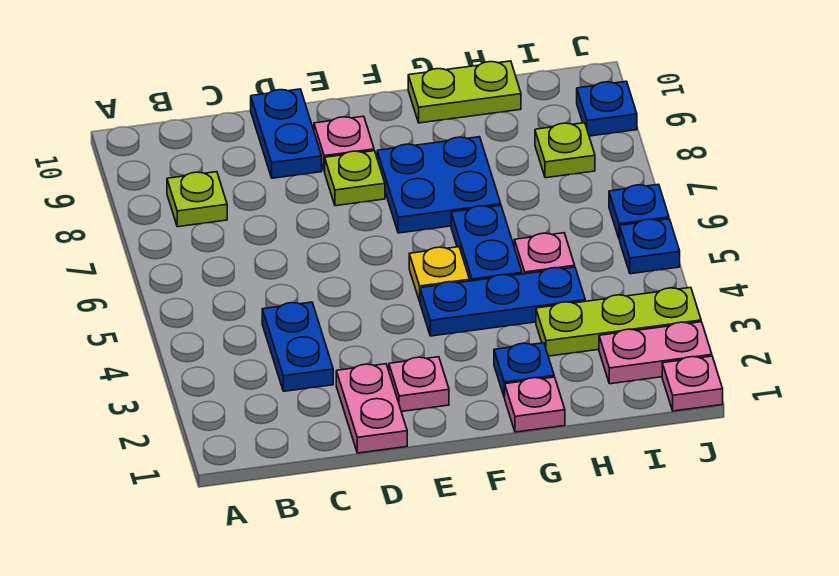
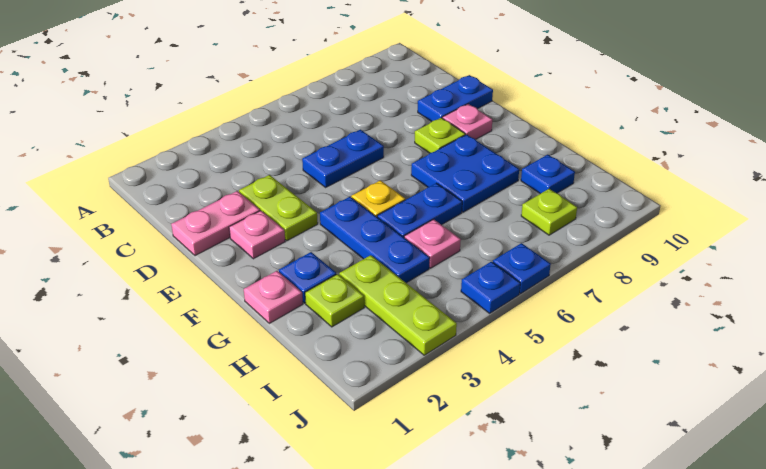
lime 1x1 plate [167,172,227,227] -> lime 1x1 plate moved to [305,274,364,327]
blue 1x2 plate [262,302,333,391] -> blue 1x2 plate moved to [302,130,384,187]
lime 1x2 plate [408,61,521,123] -> lime 1x2 plate moved to [239,175,318,241]
pink 1x2 plate [599,322,712,384] -> none
pink 1x1 plate [662,356,723,411] -> none
blue 1x1 plate [577,81,637,136] -> blue 1x1 plate moved to [521,155,575,194]

